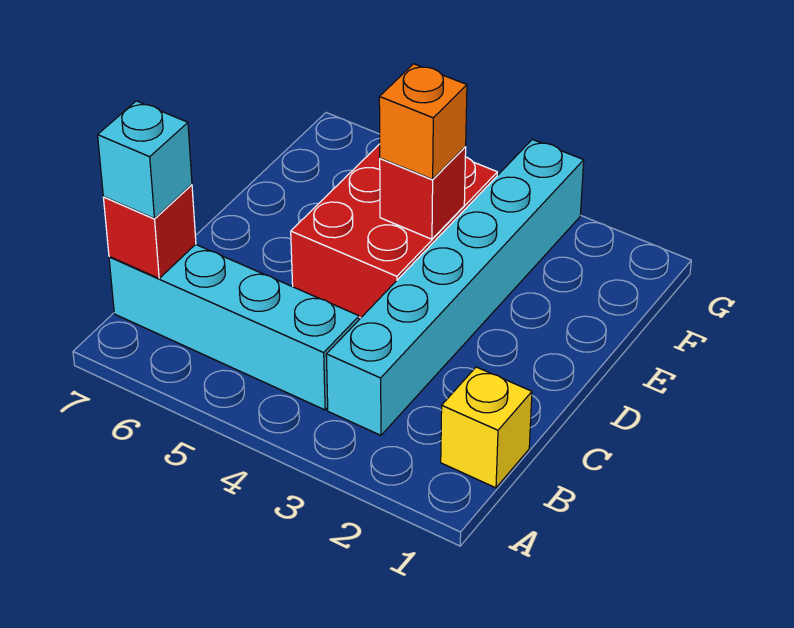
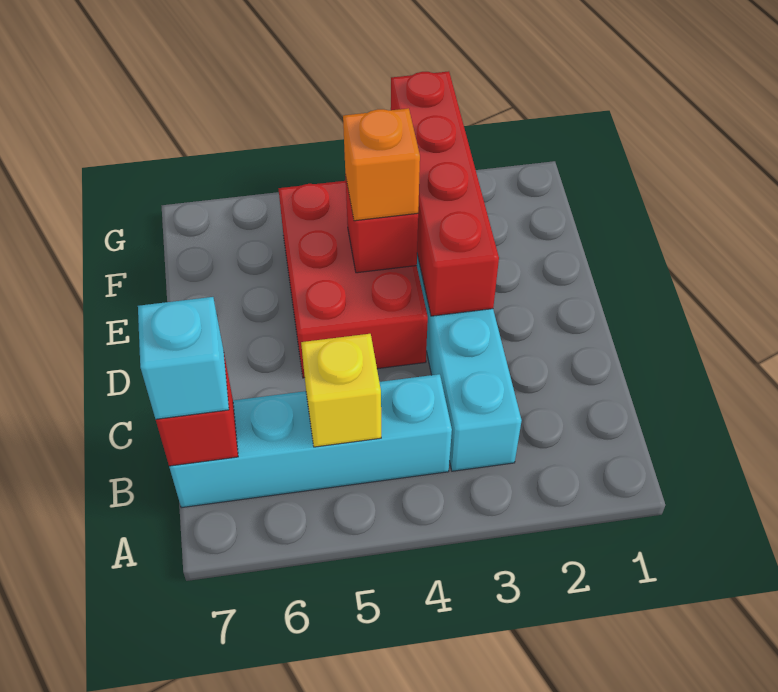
yellow 1x1 brick [441,367,532,488] -> yellow 1x1 brick moved to [301,334,381,447]
none -> red 1x4 brick [391,71,499,316]

